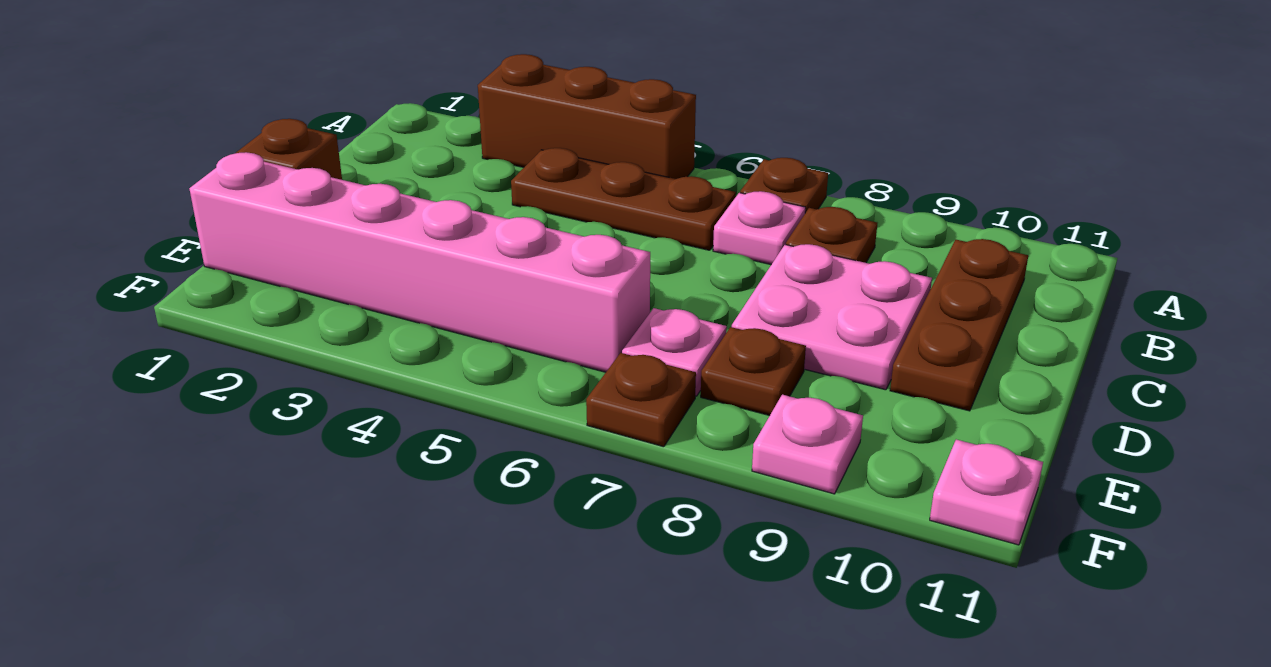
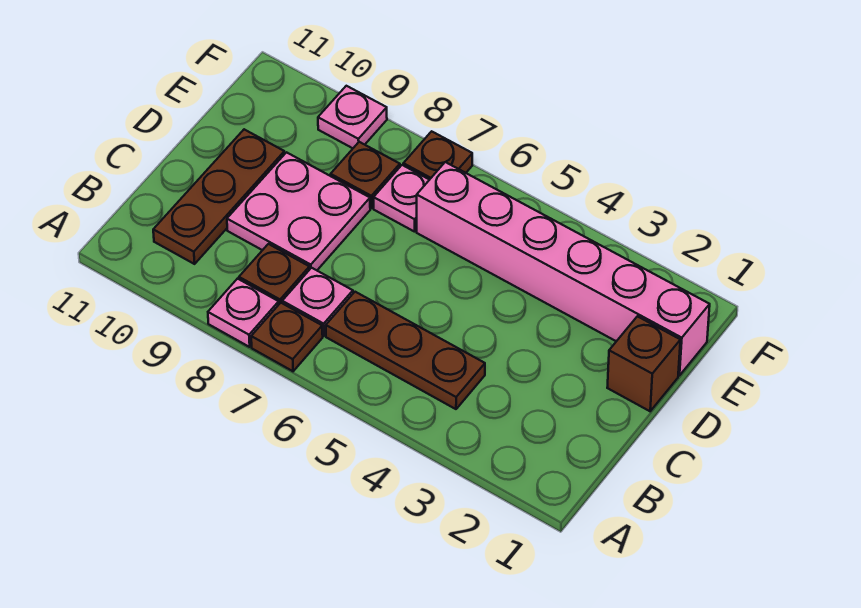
brown 1x3 brick [478,54,696,179] -> none
pink 1x1 plate [930,440,1043,545] -> pink 1x1 plate moved to [208,279,279,347]

